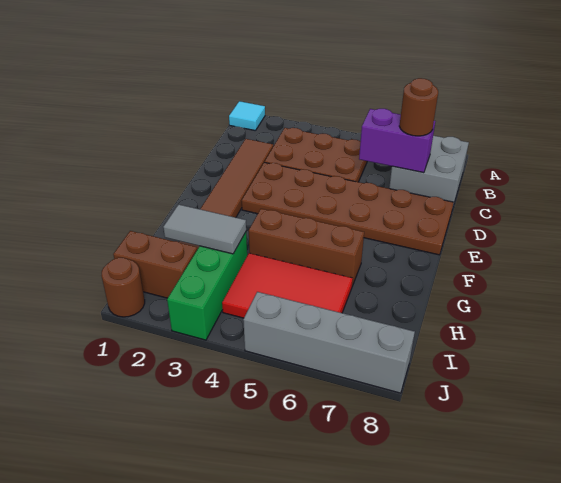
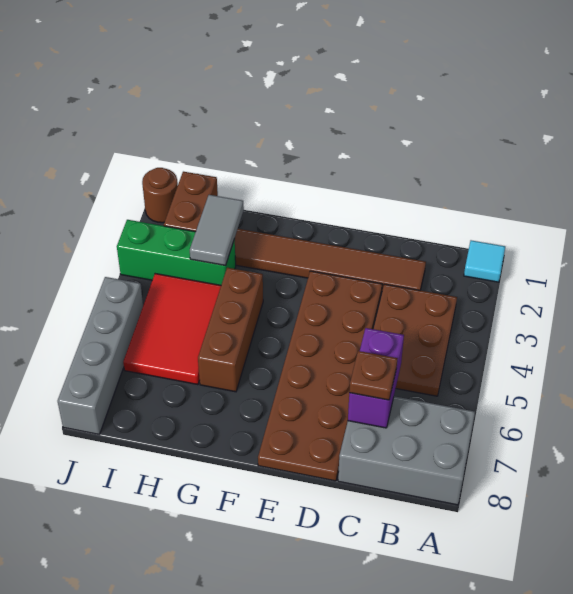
grey 2x2 brick [389,136,469,206] -> grey 2x3 brick [338,396,475,505]
brown 1x1 round brick [399,78,438,136] -> brown 1x1 plate [349,351,398,400]

